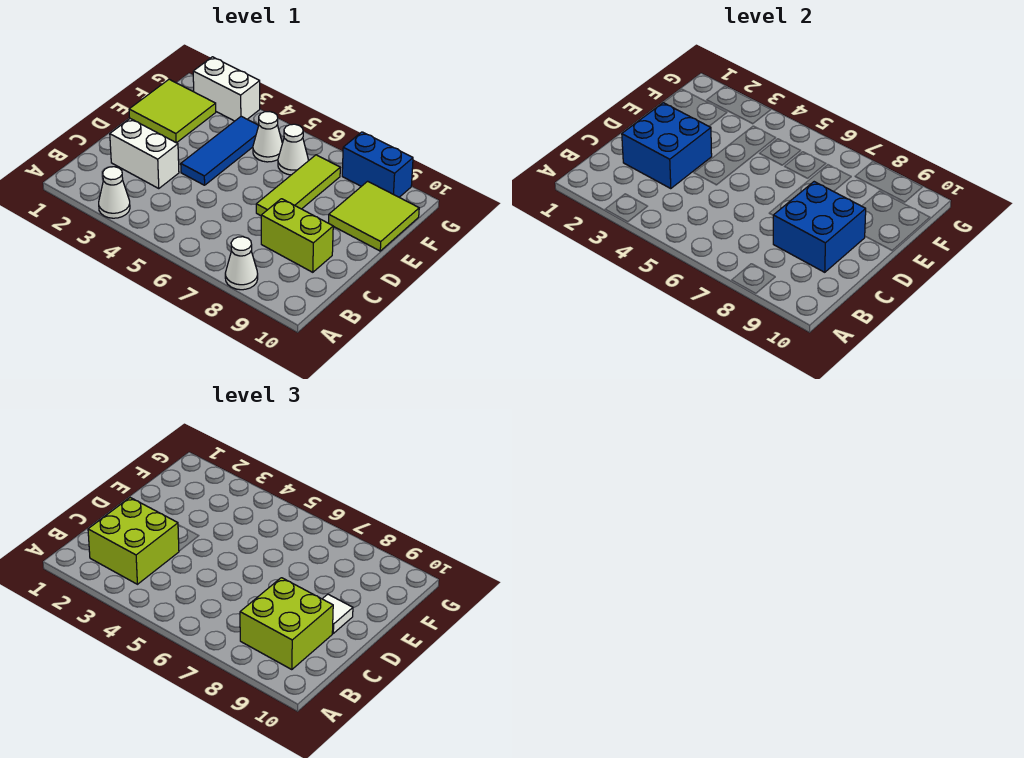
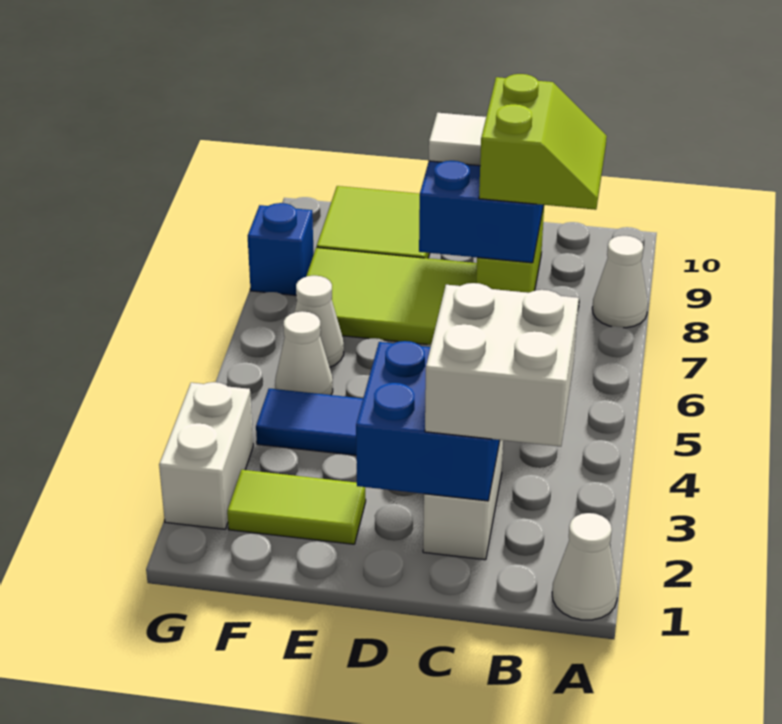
white 1x1 cone [99,167,130,218] -> white 1x1 cone moved to [552,513,618,620]
lime 2x2 brick [88,498,179,584] -> white 2x2 brick [425,283,579,447]
lime 2x2 brick [240,578,333,670] -> lime 2x2 slope [479,74,607,210]
lime 1x3 tile [256,155,340,216] -> lime 2x3 tile [306,247,477,345]
lime 2x2 tile [129,79,216,143] -> lime 1x2 tile [227,470,366,544]
blue 1x2 brick [342,132,413,197] -> blue 1x1 brick [248,203,314,295]

